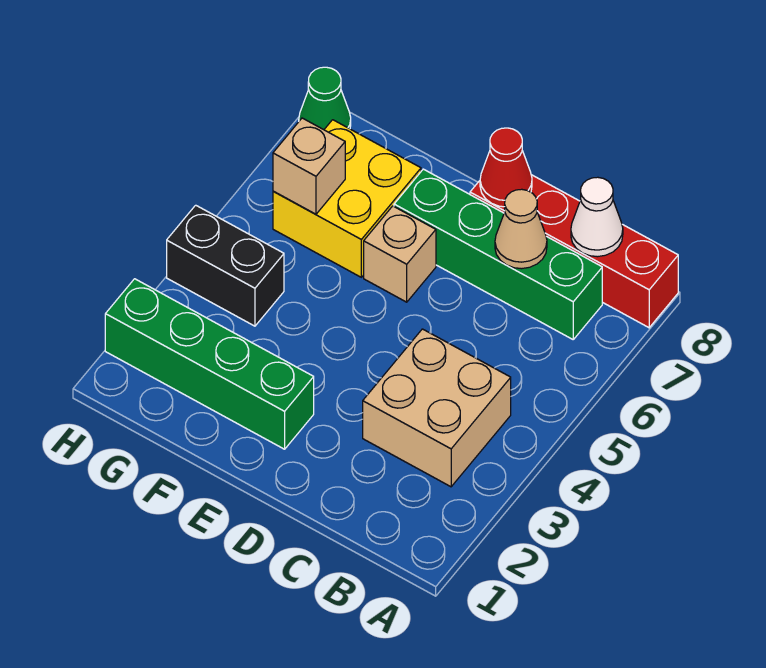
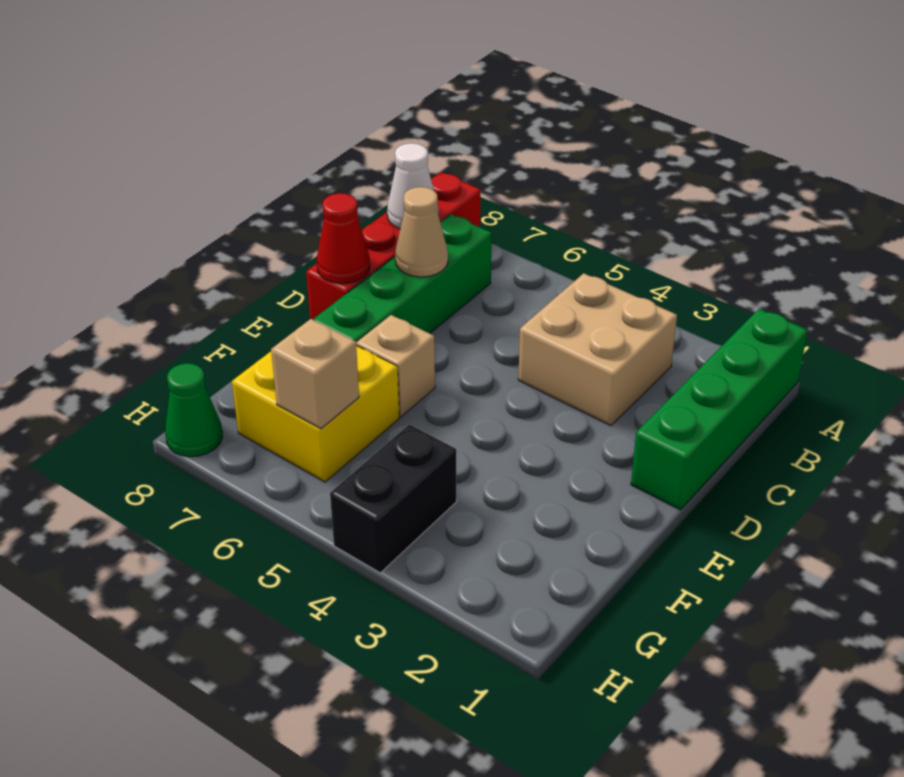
green 1x4 brick [105,279,314,449] -> green 1x4 brick moved to [631,309,808,510]

